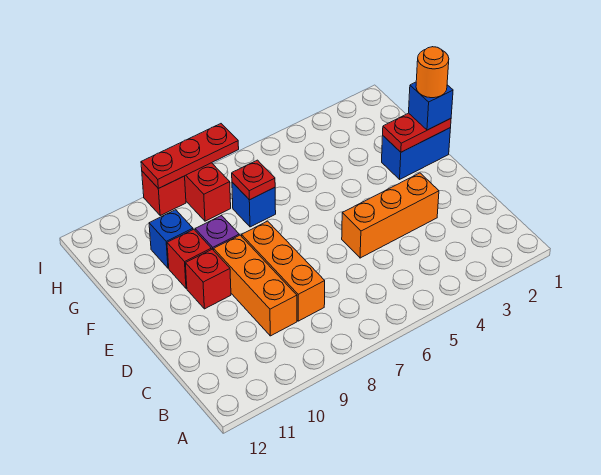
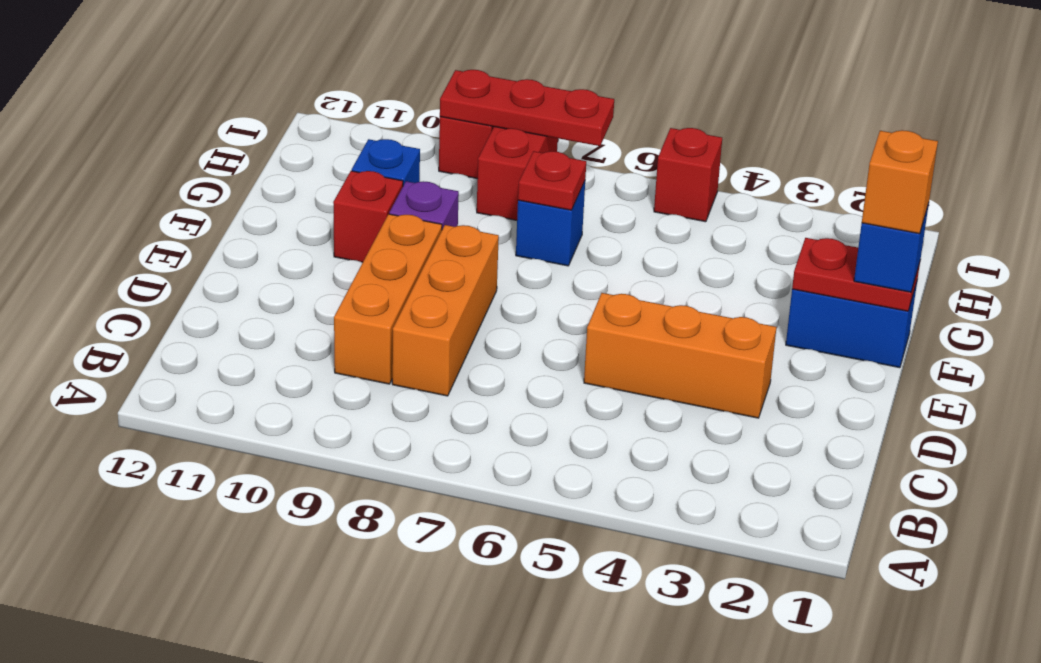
red 1x1 brick [185,249,231,309] -> red 1x1 brick moved to [654,128,722,222]
orange 1x1 round brick [416,47,449,98] -> orange 1x1 brick [862,130,938,234]

